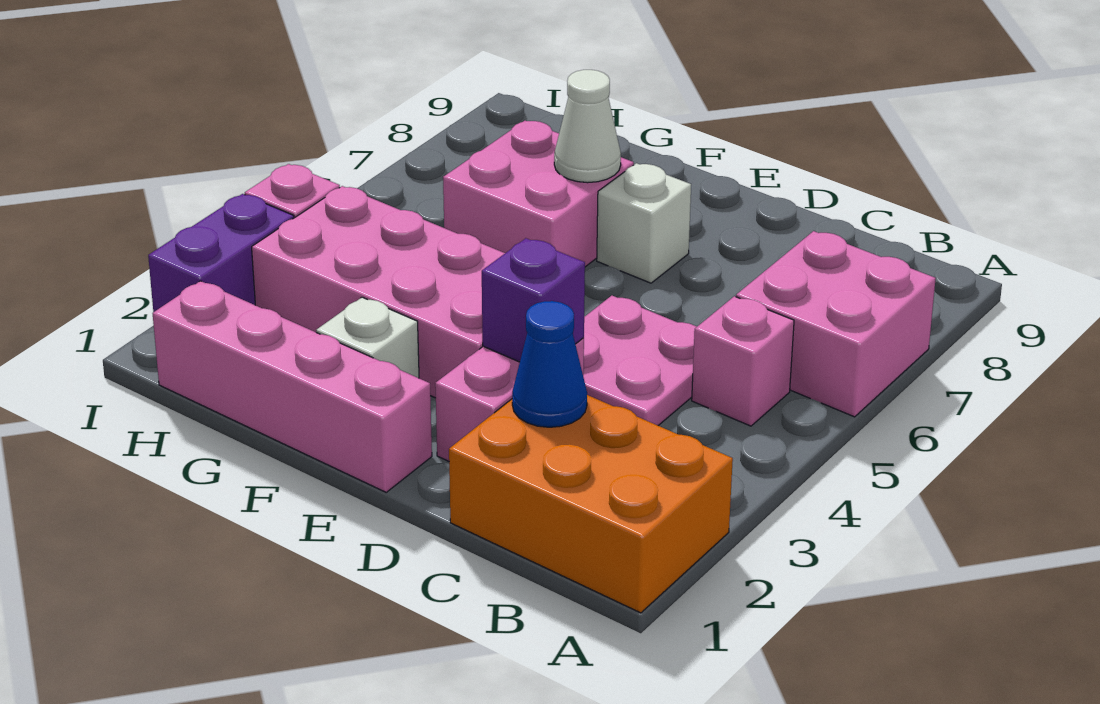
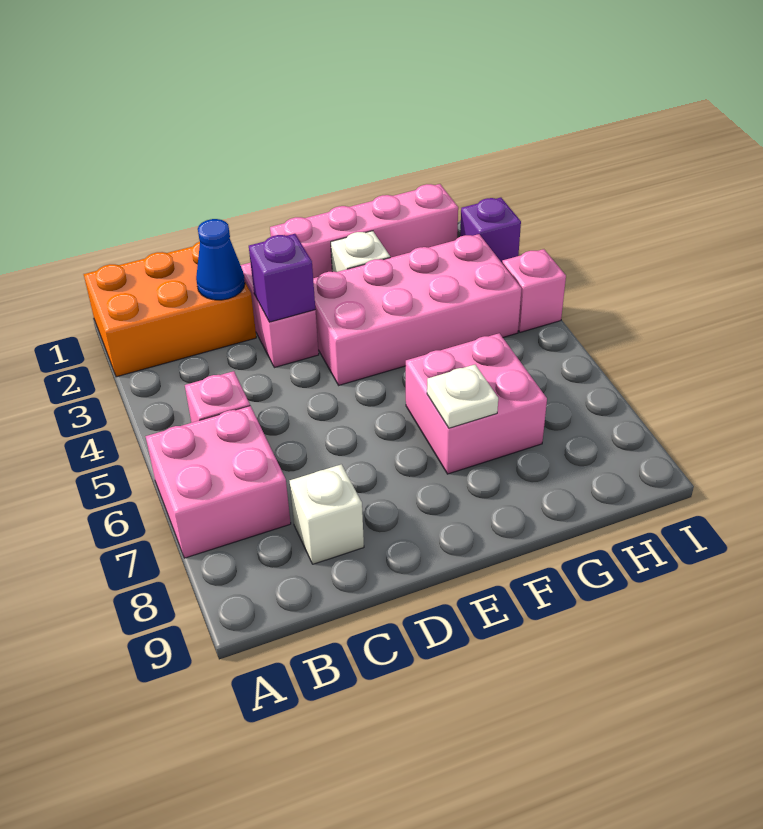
pink 2x2 plate [583,296,697,426] -> none
white 1x1 brick [597,163,691,283] -> white 1x1 brick moved to [290,464,364,564]
white 1x1 cone [554,70,621,183] -> white 1x1 plate [427,365,498,428]
purple 1x2 brick [148,194,294,312] -> purple 1x1 brick [460,198,521,262]

